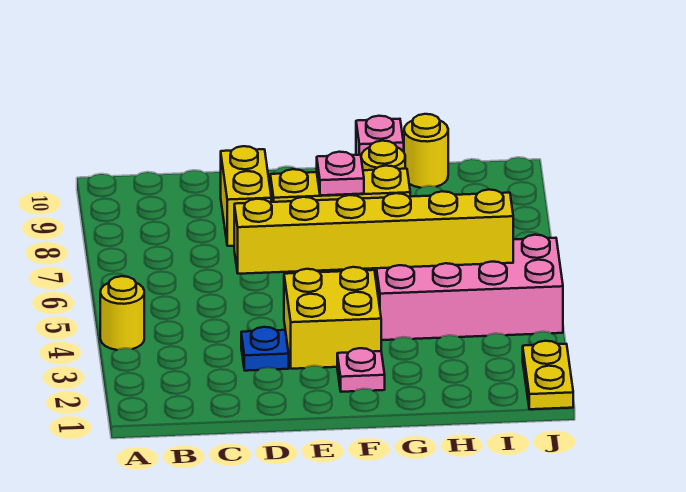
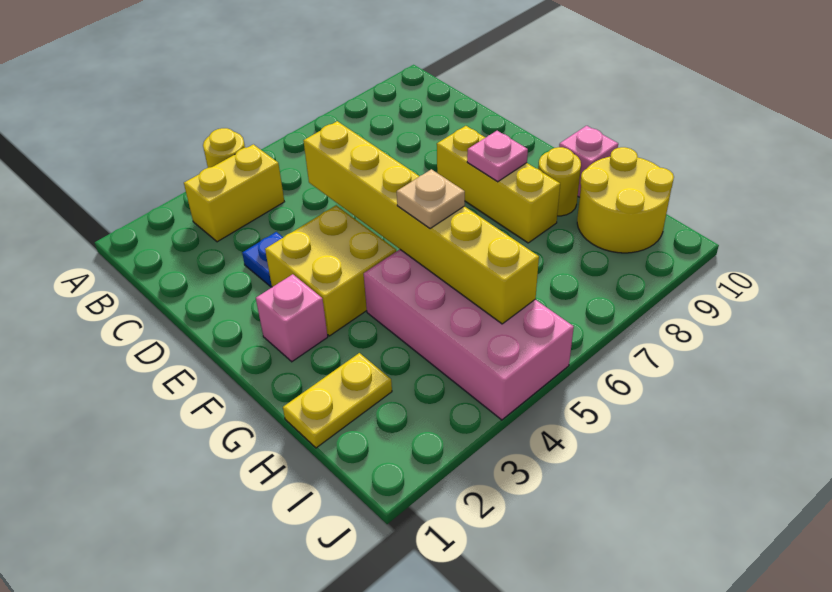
yellow 1x2 brick [221,146,271,246] -> yellow 1x2 brick moved to [184,144,284,242]
pink 1x1 plate [337,348,385,392] -> pink 1x1 brick [256,274,328,362]
none -> tan 1x1 plate [397,169,465,229]
yellow 1x1 round brick [404,114,448,188] -> yellow 2x2 round brick [577,147,674,253]
yellow 1x2 plate [523,341,573,409] -> yellow 1x2 plate moved to [283,353,392,448]

